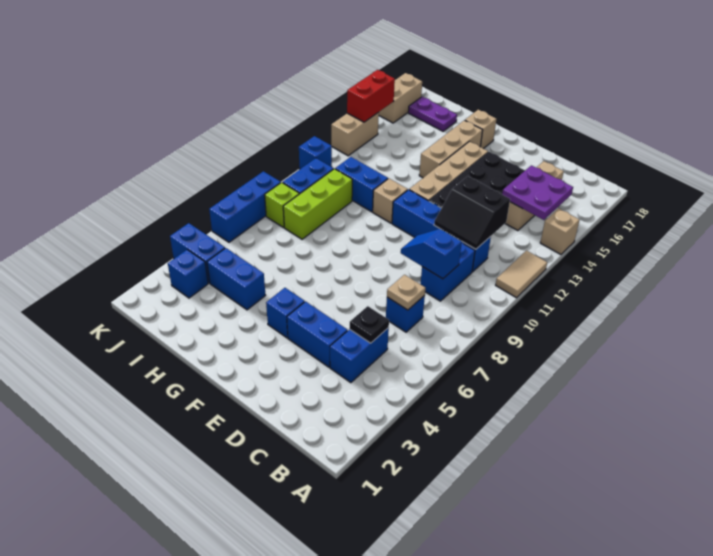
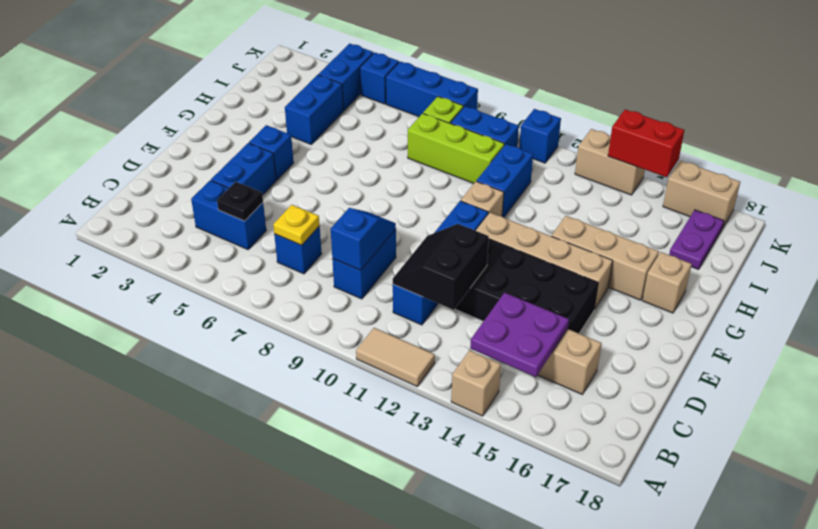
tan 1x1 plate [387,275,425,310] -> yellow 1x1 plate [273,205,320,245]
blue 1x2 brick [421,243,475,301] -> blue 1x2 brick turned to [332,229,396,299]
blue 1x1 brick [168,250,208,298] -> blue 1x1 brick moved to [360,52,399,104]

